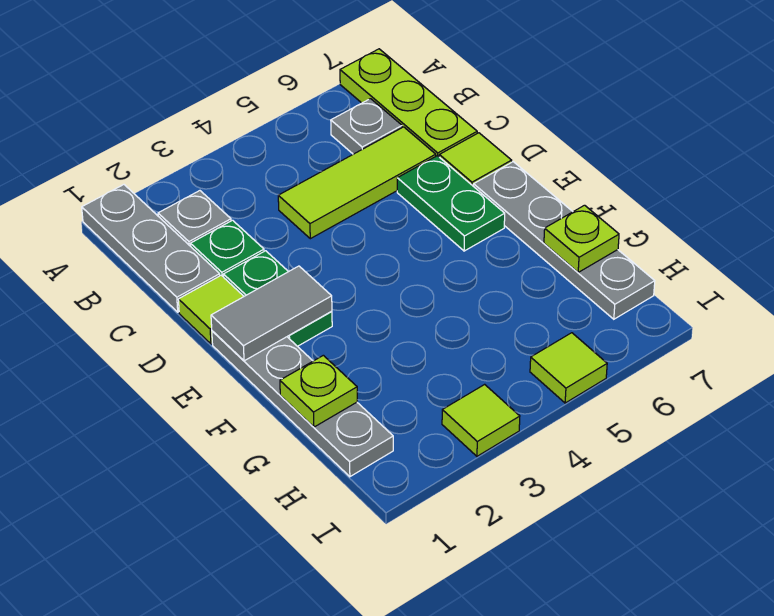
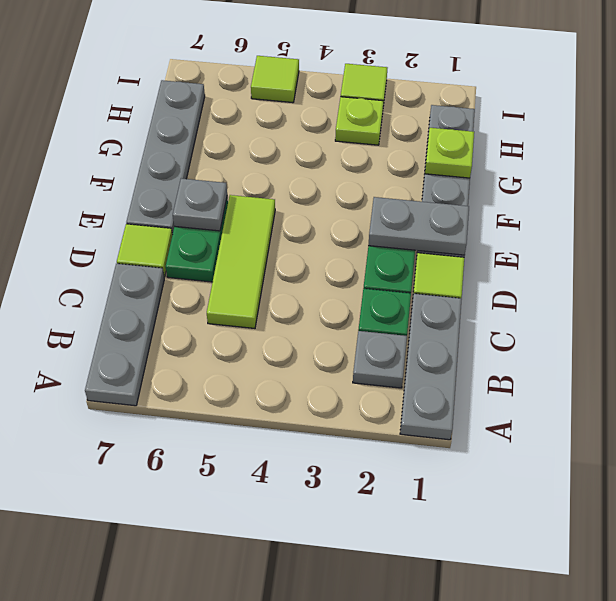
lime 1x3 plate [340,49,477,157] -> grey 1x3 plate [85,264,164,406]
grey 1x1 plate [331,99,402,154] -> grey 1x1 plate moved to [173,179,227,231]
lime 1x3 tile [278,127,436,239] -> lime 1x3 tile turned to [207,195,275,328]
grey 1x2 tile [211,266,332,361] -> grey 1x2 plate [368,197,469,255]
lime 1x1 plate [544,205,619,272] -> lime 1x1 plate moved to [335,97,383,145]

